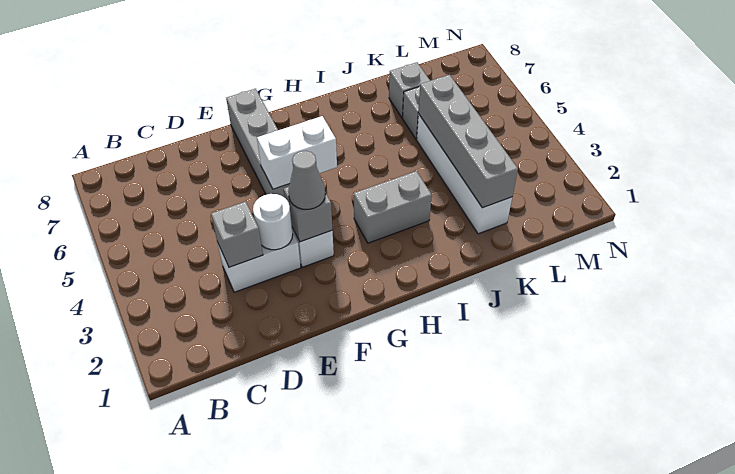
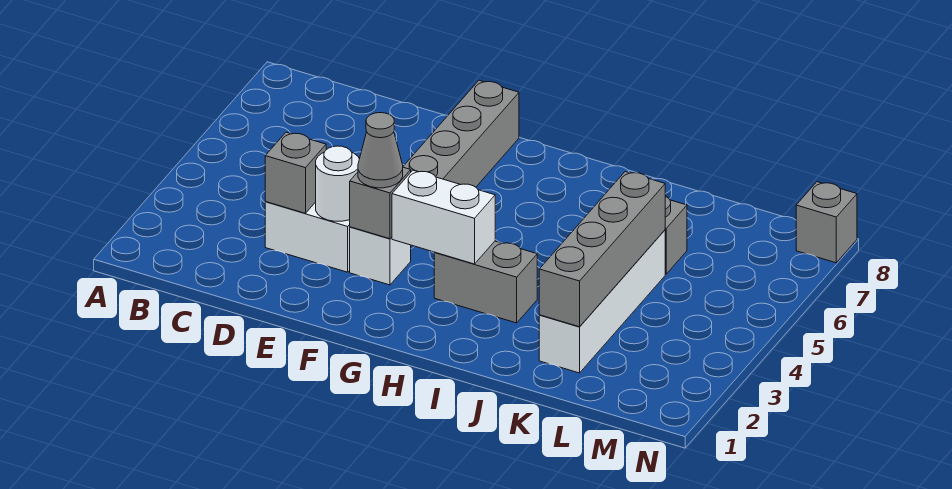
white 1x2 brick [257,116,337,189] -> white 1x2 brick moved to [392,170,495,264]
grey 1x1 brick [389,62,430,118] -> grey 1x1 brick moved to [796,182,857,263]

